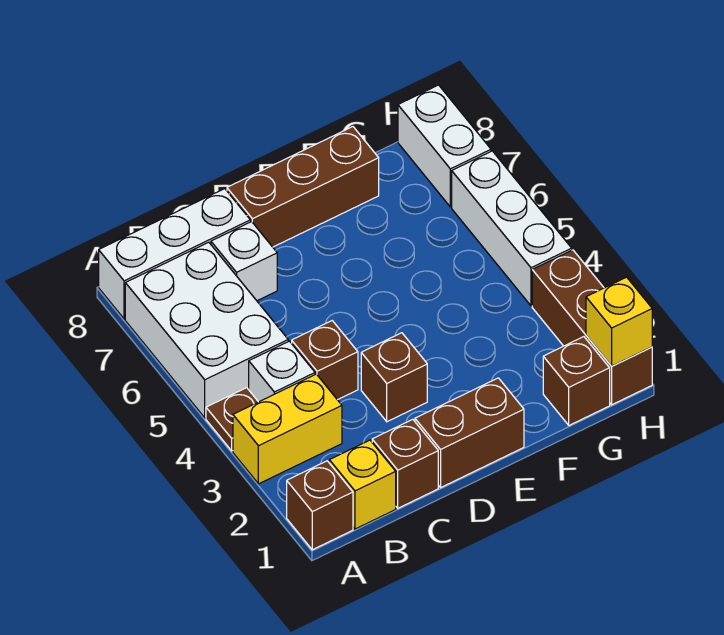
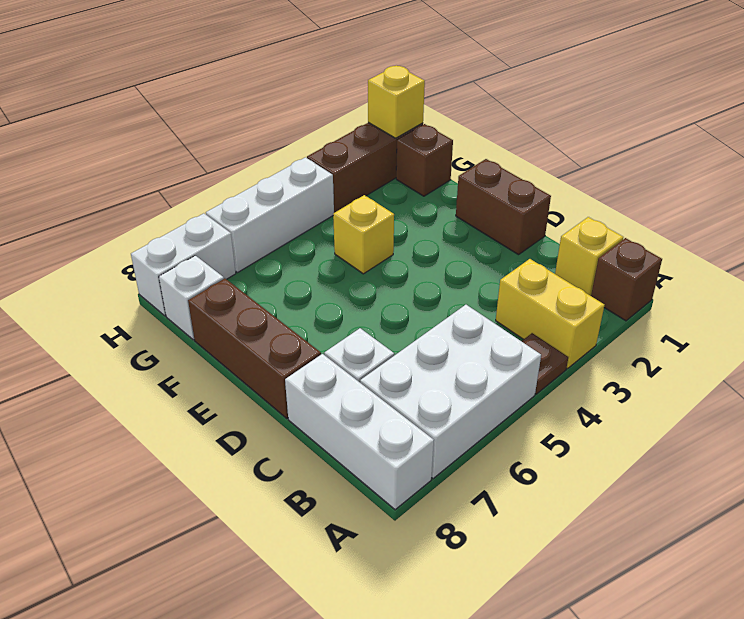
white 1x1 brick [249,341,315,402] -> white 1x1 brick moved to [159,255,224,340]
brown 1x1 brick [372,419,438,508] -> none
brown 1x1 brick [292,321,358,400] -> none
brown 1x1 brick [361,333,427,422] -> none
none -> yellow 1x1 brick [333,195,394,274]

